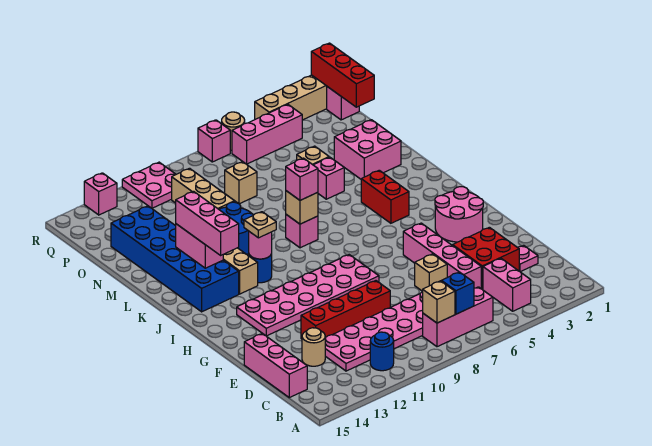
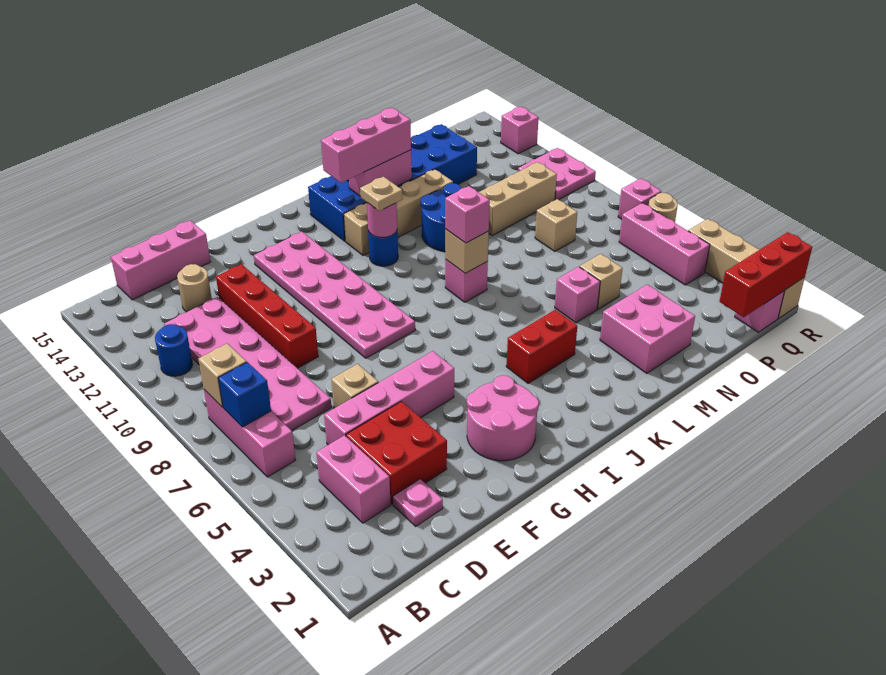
pink 1x2 brick [483,258,531,311] -> pink 1x2 brick turned to [316,435,391,523]

